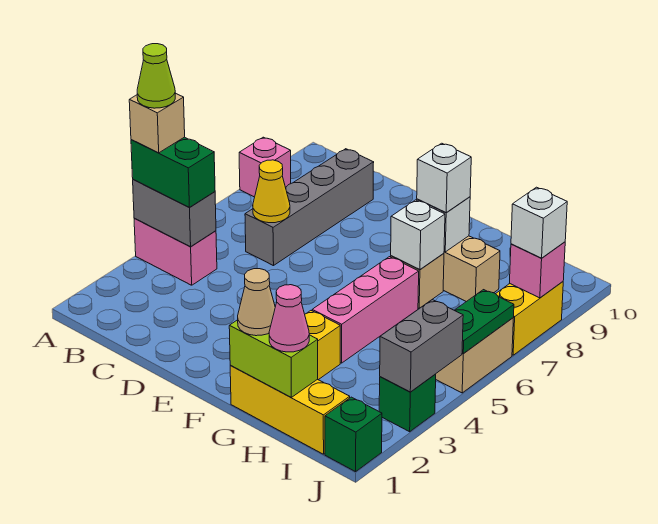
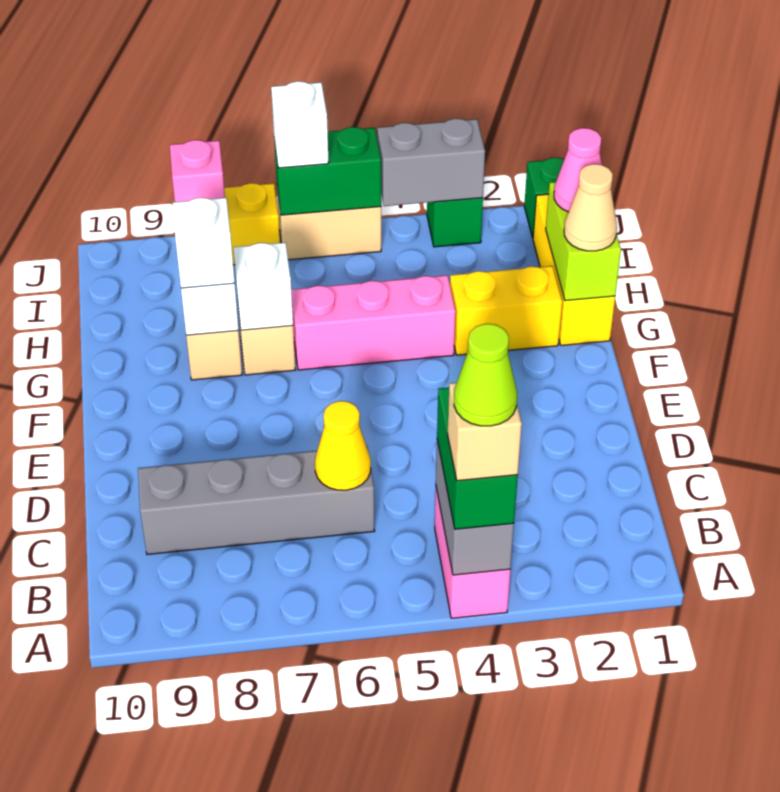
pink 1x1 brick [239,137,291,197] -> none
green 1x2 plate [454,290,514,354] -> green 1x2 brick [274,127,381,215]
white 1x1 brick [511,187,567,258] -> white 1x1 brick moved to [271,81,329,168]

